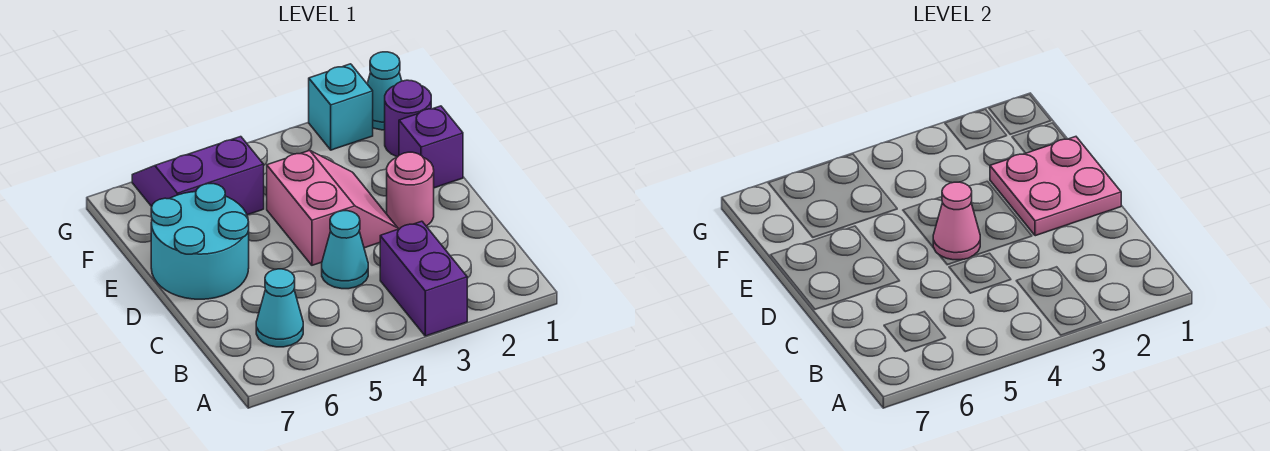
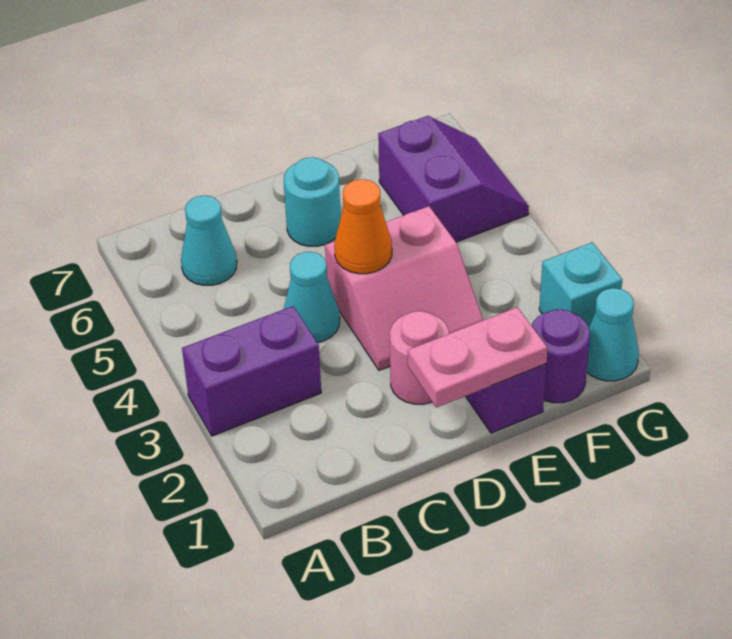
pink 2x2 plate [990,137,1121,236] -> pink 1x2 plate [408,307,547,408]
pink 1x1 cone [933,182,980,260] -> orange 1x1 cone [334,179,392,274]
cyan 2x2 round brick [151,184,249,299] -> cyan 1x1 round brick [284,157,341,246]

